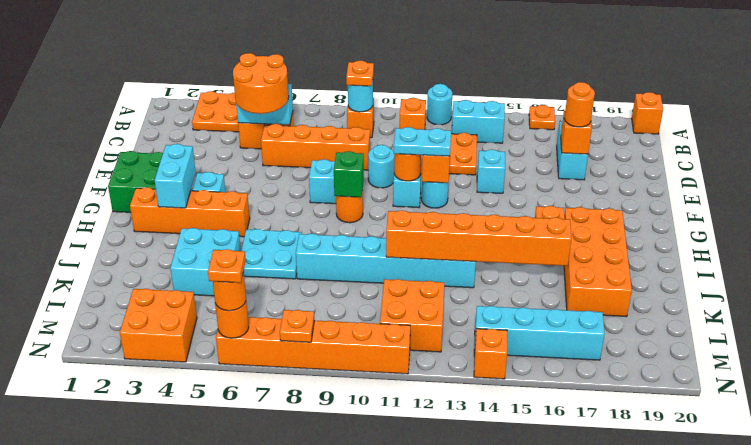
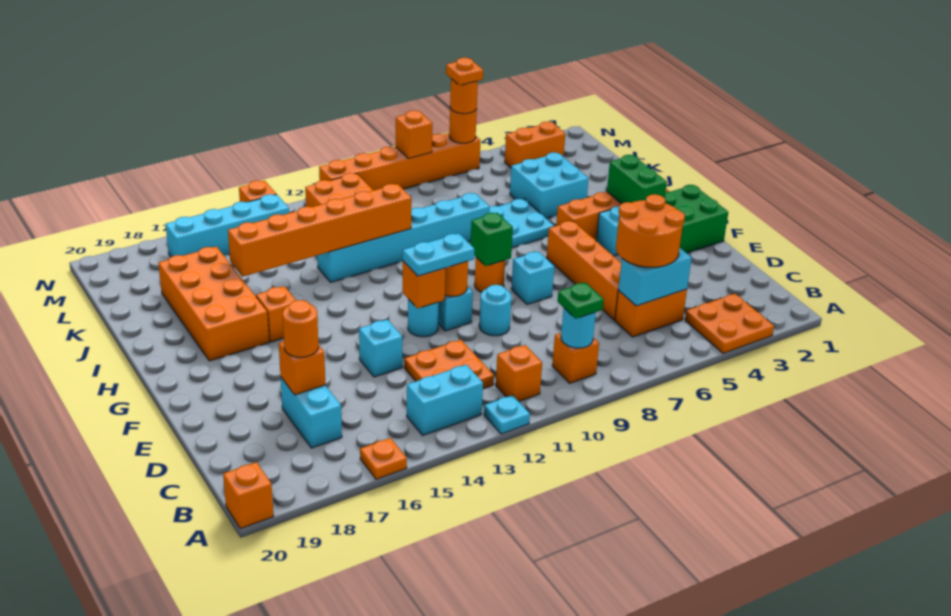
cyan 1x1 round brick [427,84,452,125] -> cyan 1x1 plate [484,395,530,434]
orange 1x1 plate [346,61,374,86] -> green 1x1 plate [558,282,604,319]
orange 1x4 brick [261,124,370,170] -> orange 1x4 brick turned to [547,221,621,320]
cyan 1x2 brick [154,144,196,208] -> green 1x2 brick [607,155,667,204]
orange 2x2 brick [120,289,197,362] -> orange 1x2 brick [505,122,565,167]
orange 1x1 plate [280,310,314,342] -> orange 1x1 brick [396,110,433,159]

